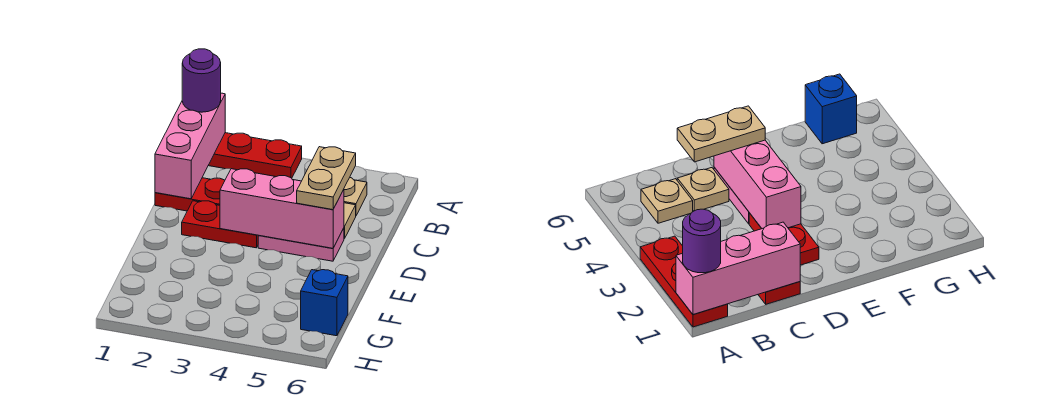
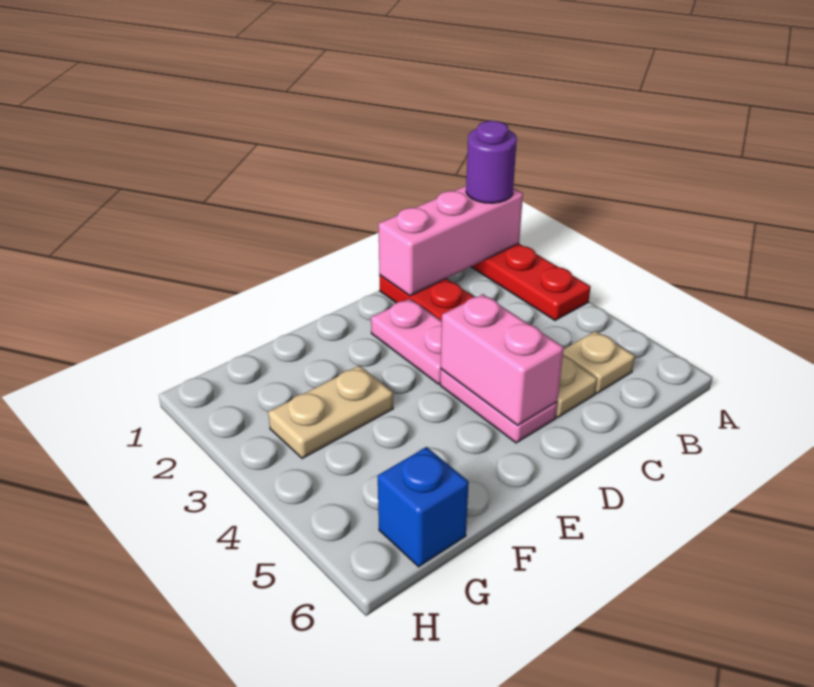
tan 1x2 plate [297,147,356,210] -> tan 1x2 plate moved to [268,366,393,459]
red 1x2 plate [182,201,258,248] -> pink 1x2 plate [371,299,442,384]
pink 1x3 brick [220,169,344,248] -> pink 1x2 brick [441,294,564,425]

